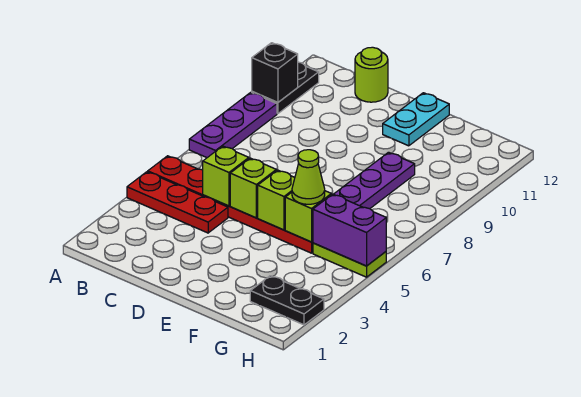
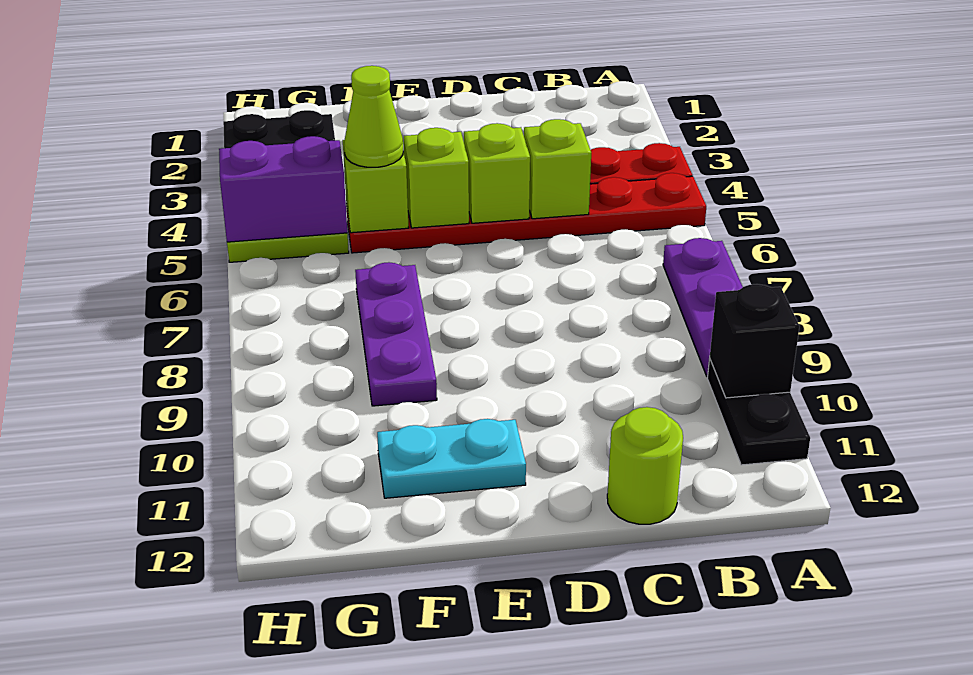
cyan 1x2 plate [383,93,449,146] -> cyan 1x2 plate turned to [377,419,526,498]

